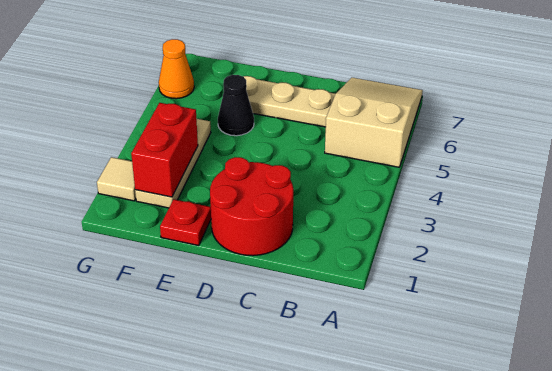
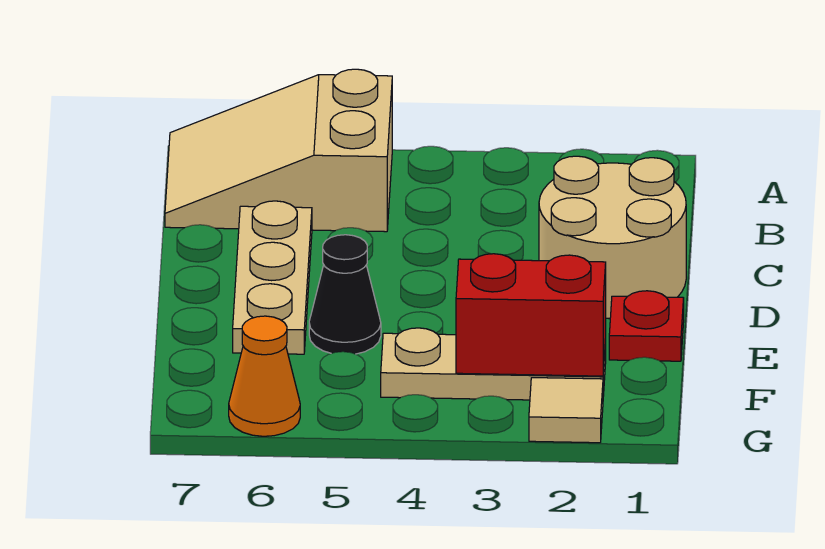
red 2x2 round brick [210,157,293,256] -> tan 2x2 round brick [539,156,686,319]

